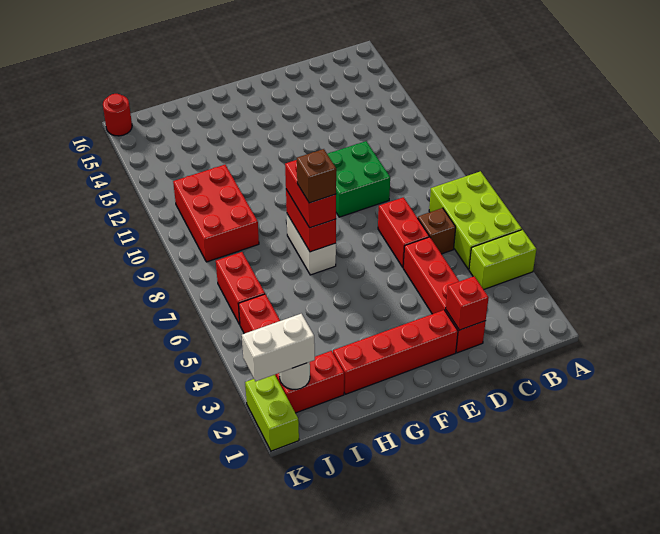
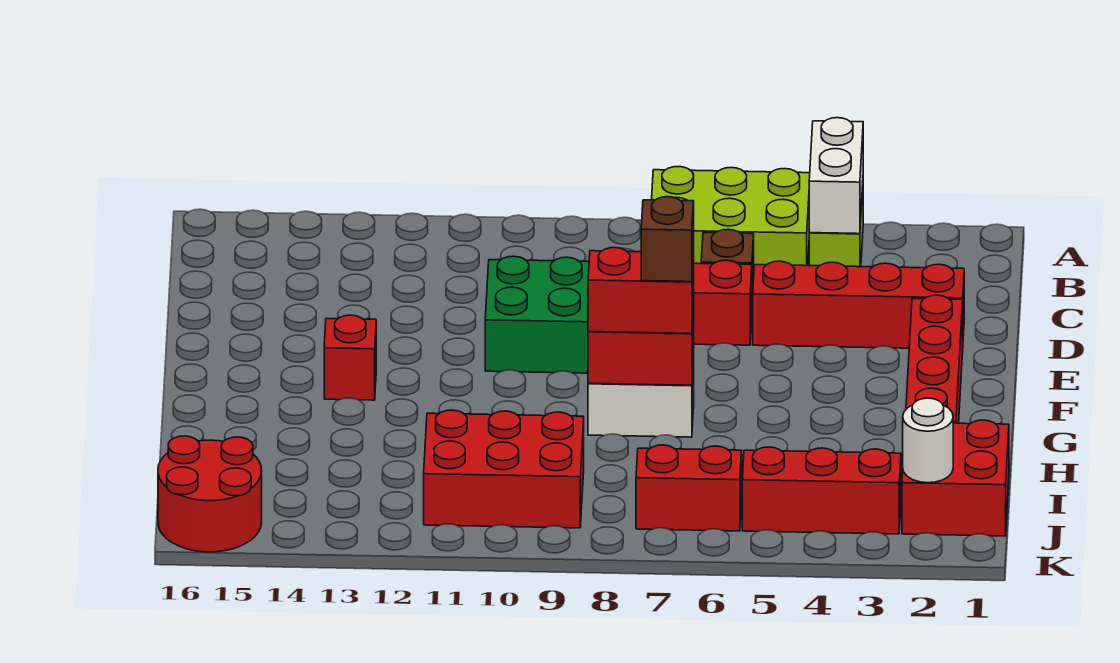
red 1x1 brick [446,276,489,330] -> red 1x1 brick moved to [324,315,376,400]
red 1x2 brick [275,351,344,413] -> red 2x2 brick [902,420,1009,536]
white 1x2 brick [242,314,315,381] -> white 1x2 brick moved to [809,118,863,234]
lime 1x2 brick [245,375,299,451] -> none
red 1x1 round brick [103,94,132,136] -> red 2x2 round brick [158,436,262,552]

